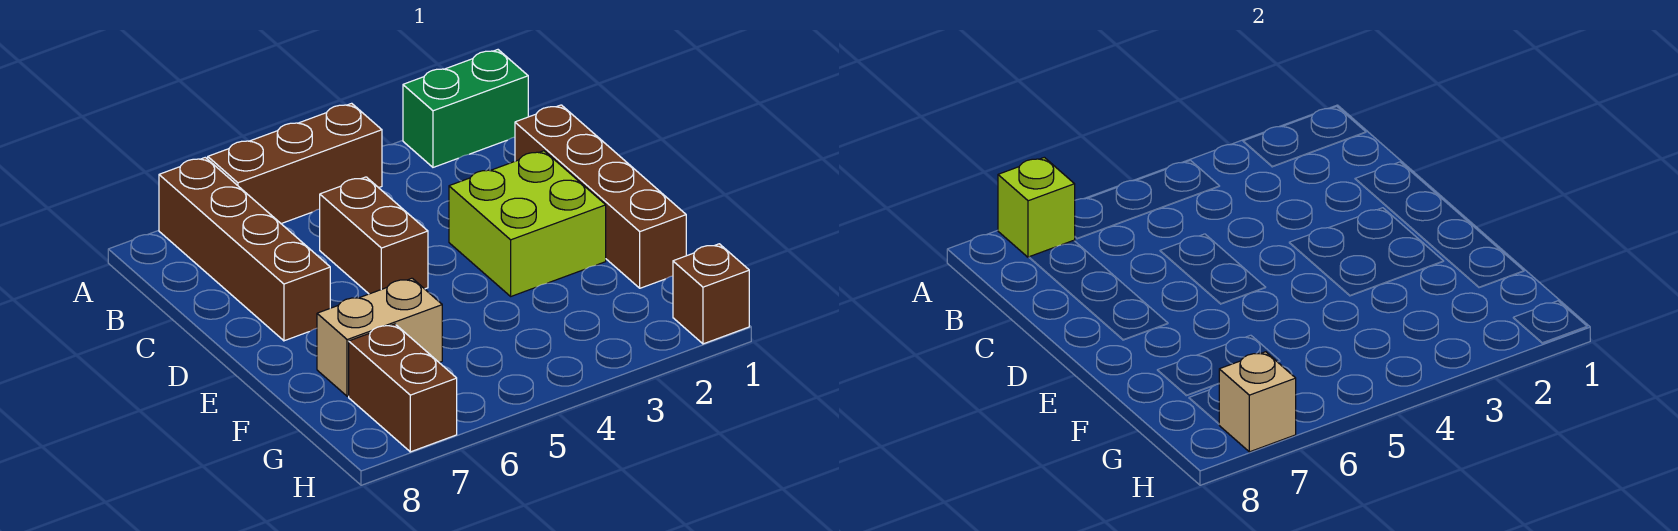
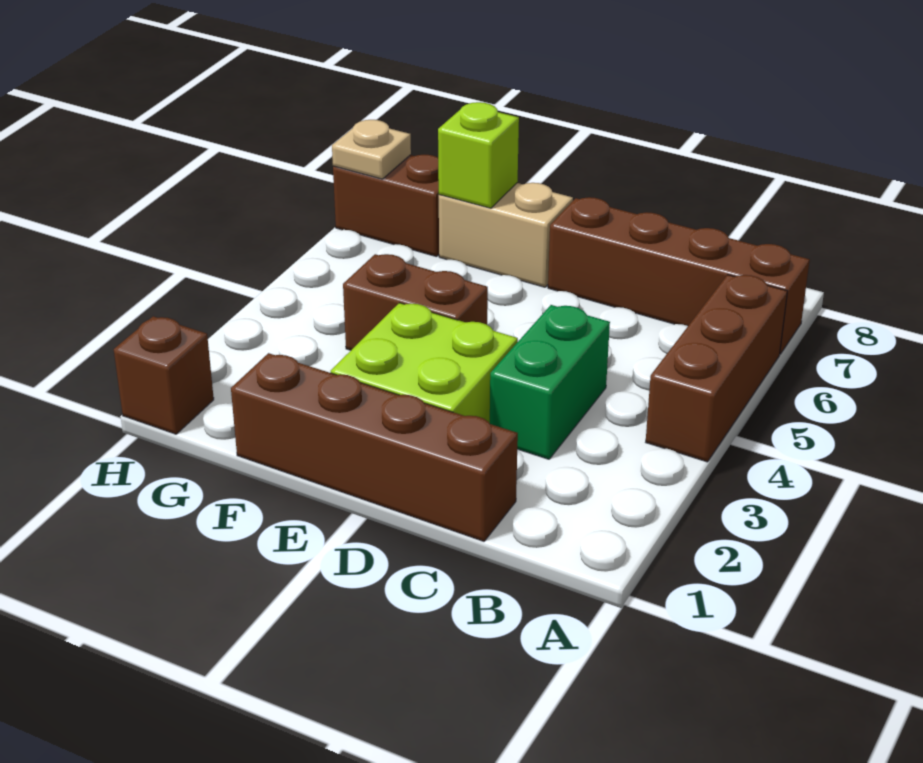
green 1x2 brick [403,50,528,167] -> green 1x2 brick moved to [490,305,610,459]
lime 1x1 brick [998,157,1075,257] -> lime 1x1 brick moved to [438,102,519,208]
brown 1x2 brick [320,177,428,294] -> brown 1x2 brick moved to [343,254,488,350]
tan 1x2 brick [317,278,442,396] -> tan 1x2 brick turned to [439,183,573,287]
tan 1x1 brick [1219,352,1296,452] -> tan 1x1 plate [332,120,411,179]

